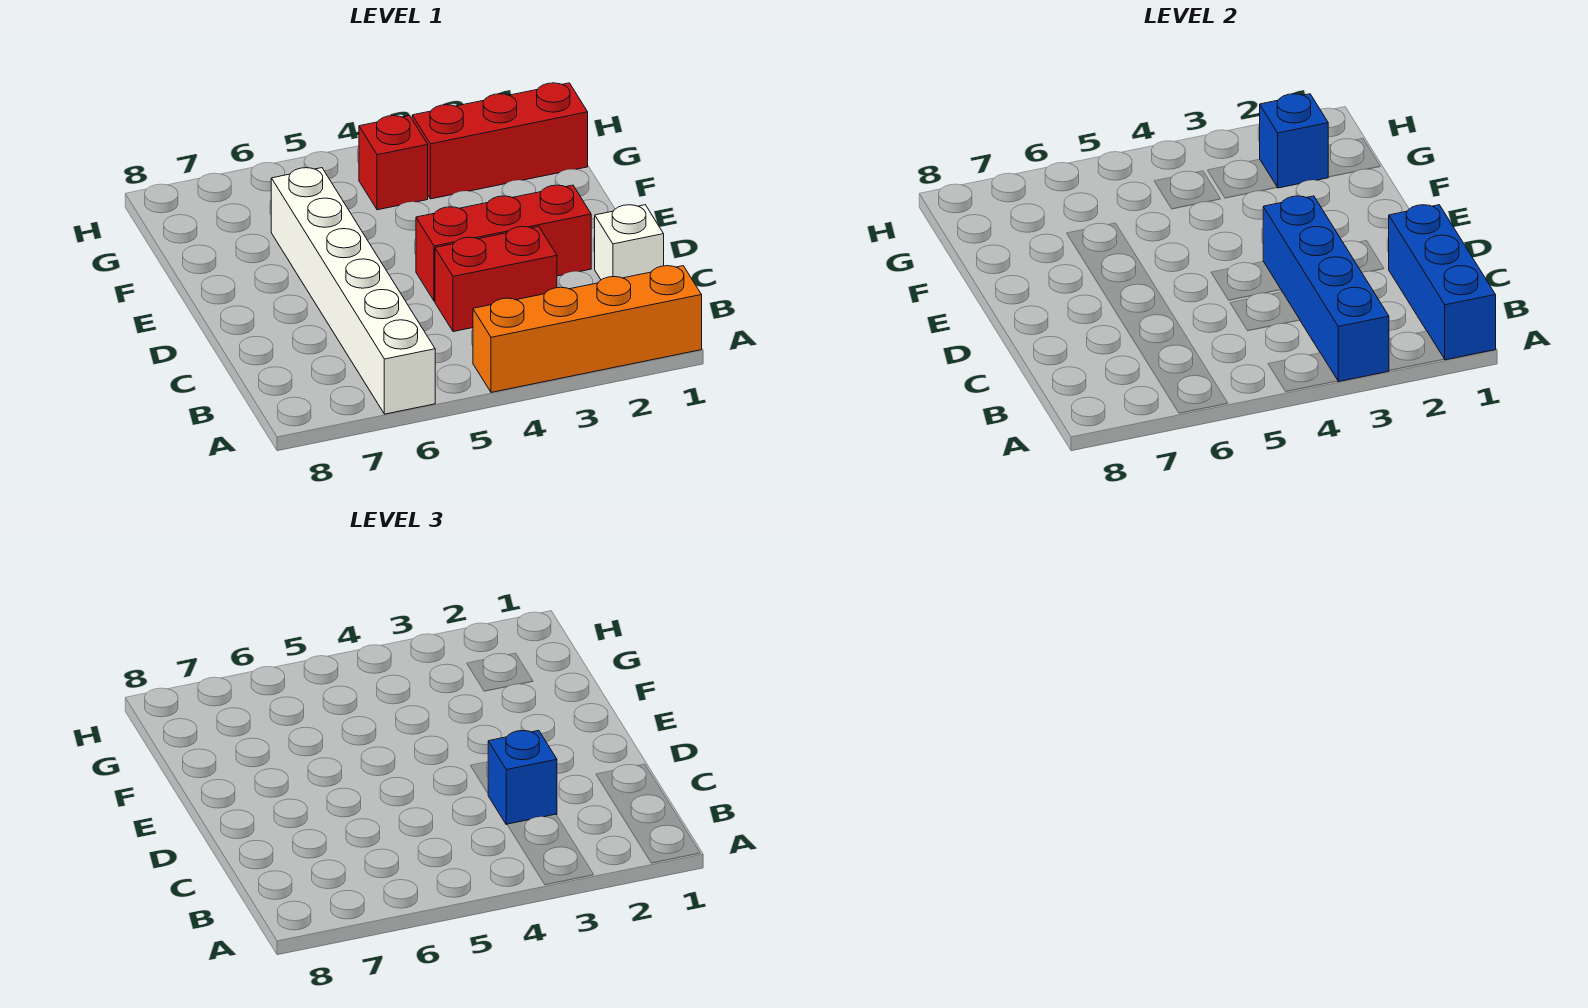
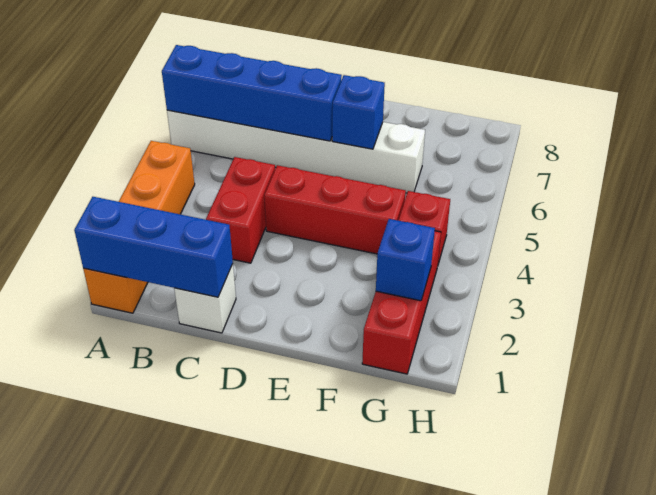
blue 1x4 brick [1263,196,1389,382] -> blue 1x4 brick moved to [162,45,342,141]
blue 1x1 brick [488,730,557,825] -> blue 1x1 brick moved to [332,75,385,149]
red 1x3 brick [416,185,591,301] -> red 1x3 brick turned to [264,165,406,254]

